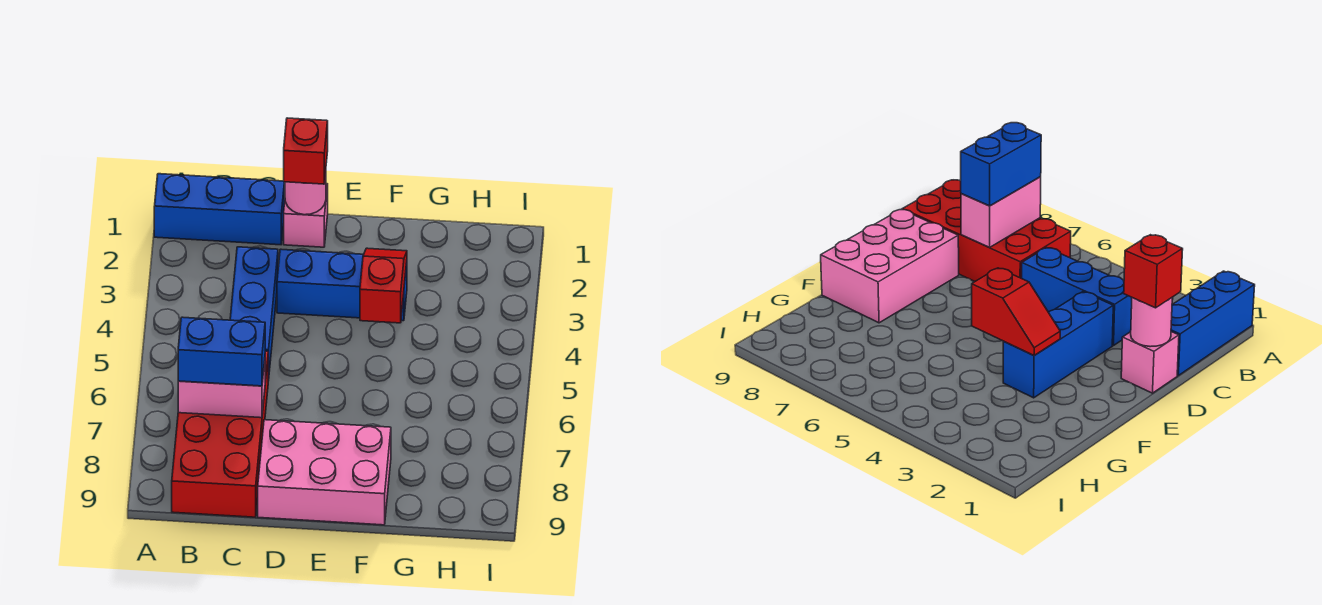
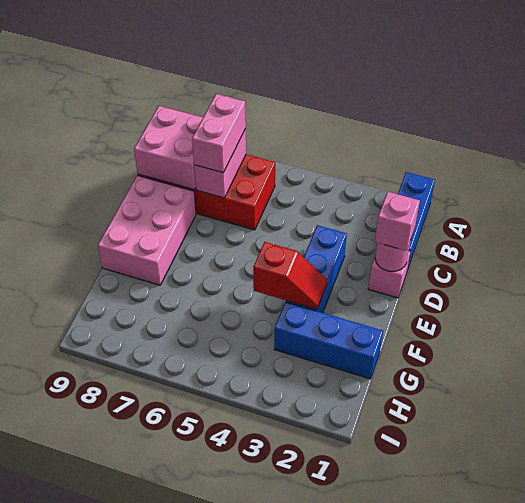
blue 1x2 brick [178,317,265,386] -> pink 1x2 brick [192,94,246,173]
none -> pink 2x2 brick [134,106,203,190]
blue 1x3 brick [230,247,278,381] -> blue 1x3 brick moved to [274,302,383,379]
red 1x1 brick [284,118,328,184] -> pink 1x1 brick [375,192,420,251]

